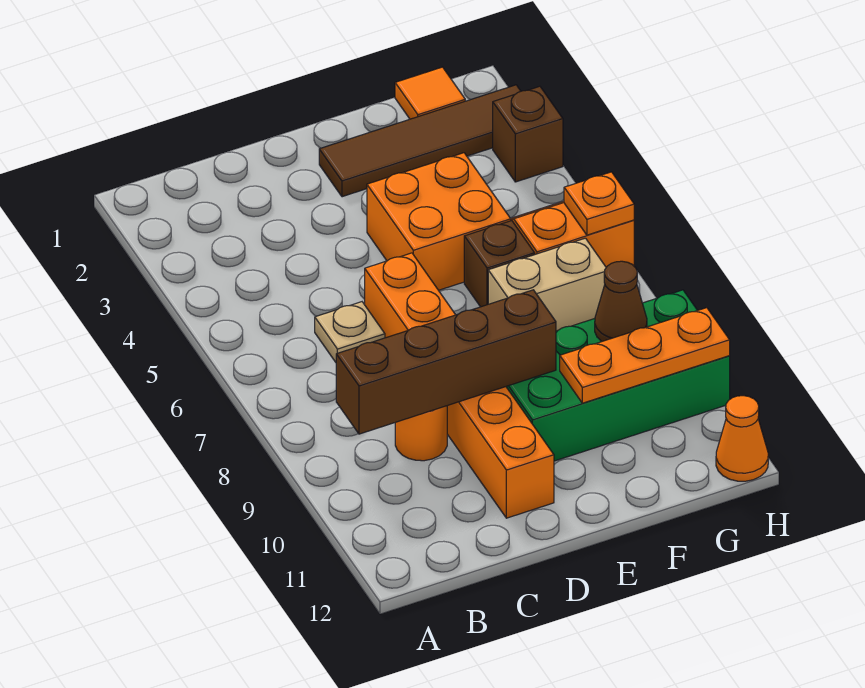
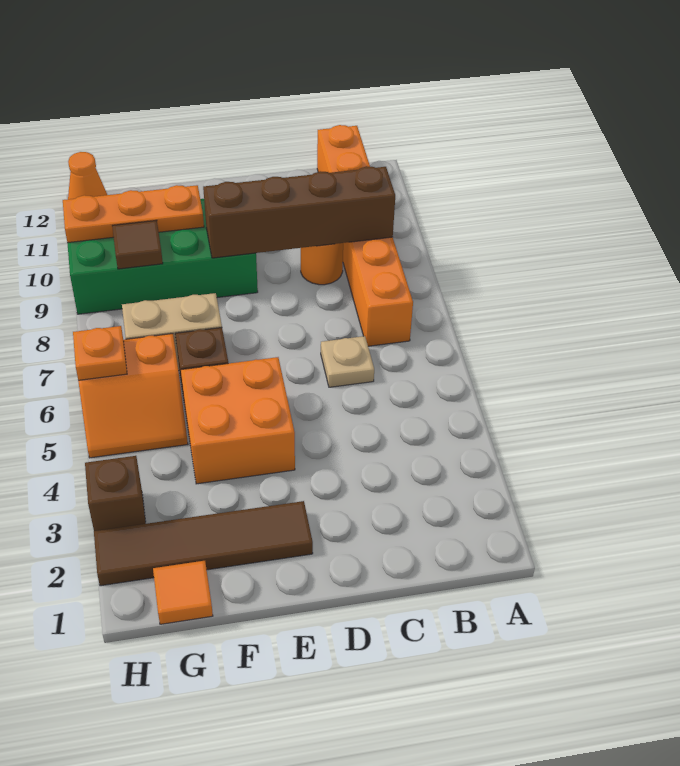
orange 1x6 brick [365,253,554,518] -> orange 1x6 brick moved to [317,125,413,346]
brown 1x1 cone [595,261,647,341] -> brown 1x1 tile [112,220,163,269]

